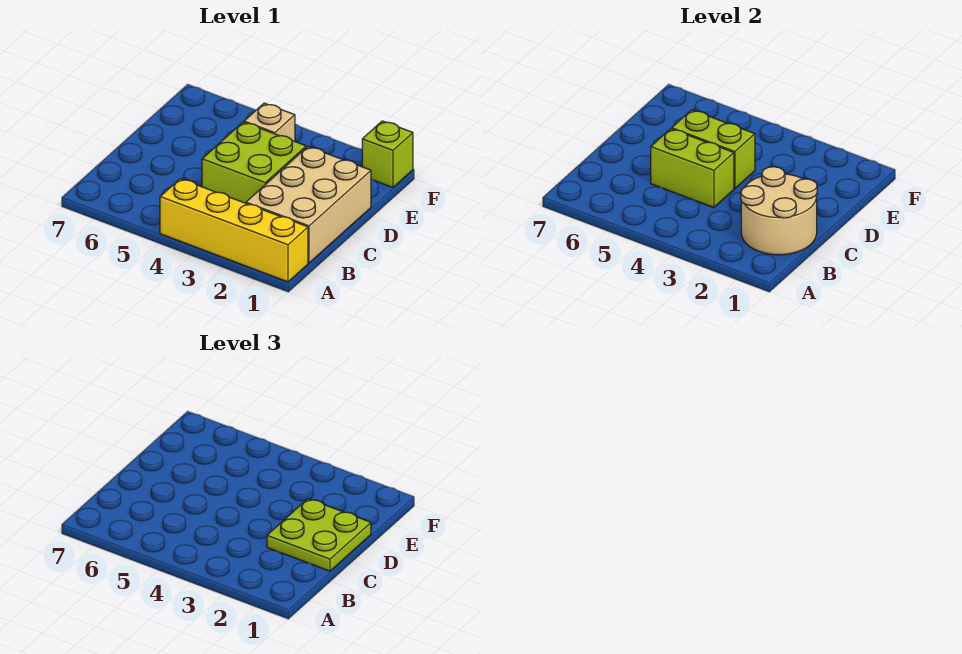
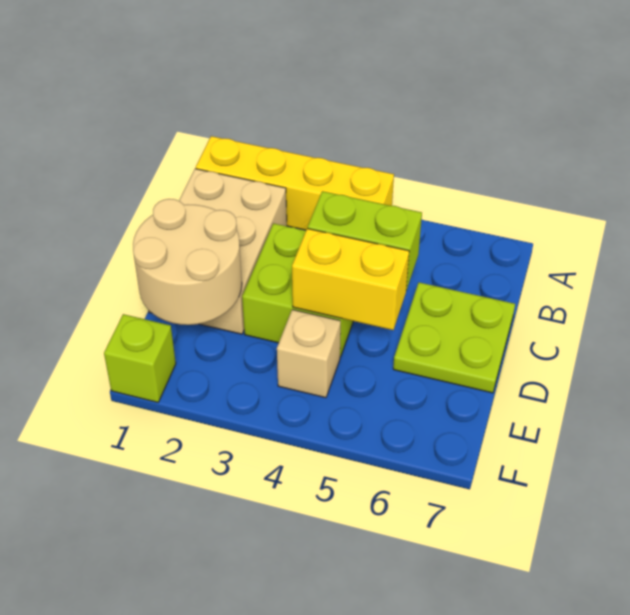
tan 2x2 round brick [741,167,817,255] -> tan 2x2 round brick moved to [133,199,242,325]
lime 2x2 plate [267,499,371,571] -> lime 2x2 plate moved to [393,282,515,393]
lime 1x2 brick [672,110,755,189] -> yellow 1x2 brick [292,229,409,330]

